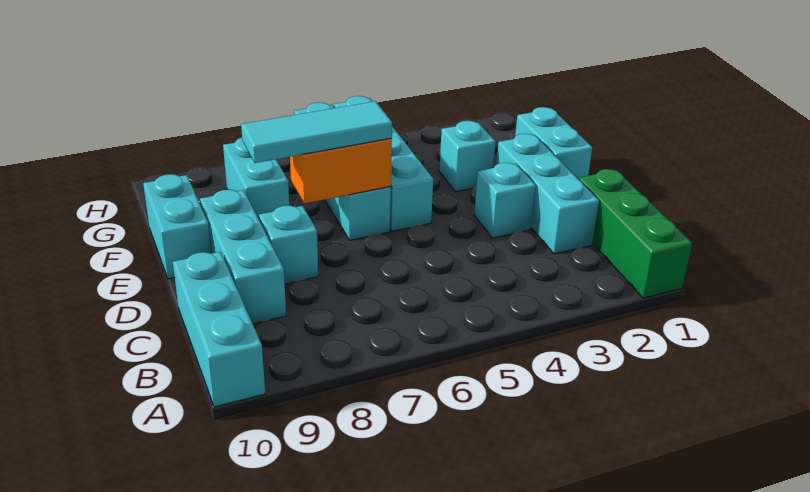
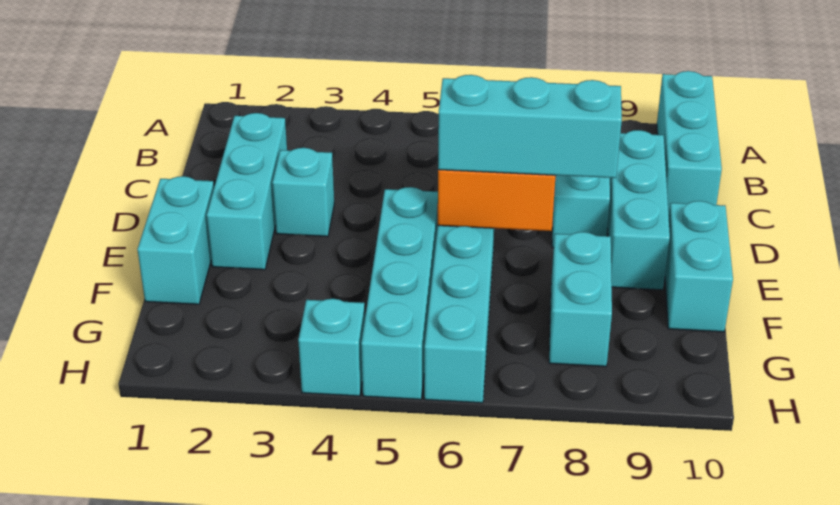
green 1x3 brick [579,169,692,298] -> none
cyan 1x3 tile [241,101,392,163] -> cyan 1x3 brick [438,75,622,178]
cyan 1x1 brick [439,121,495,192] -> cyan 1x1 brick moved to [298,299,365,396]

